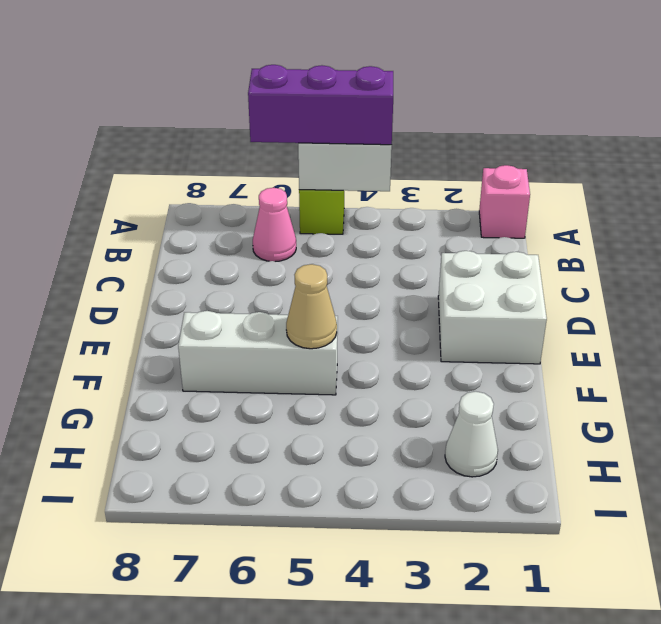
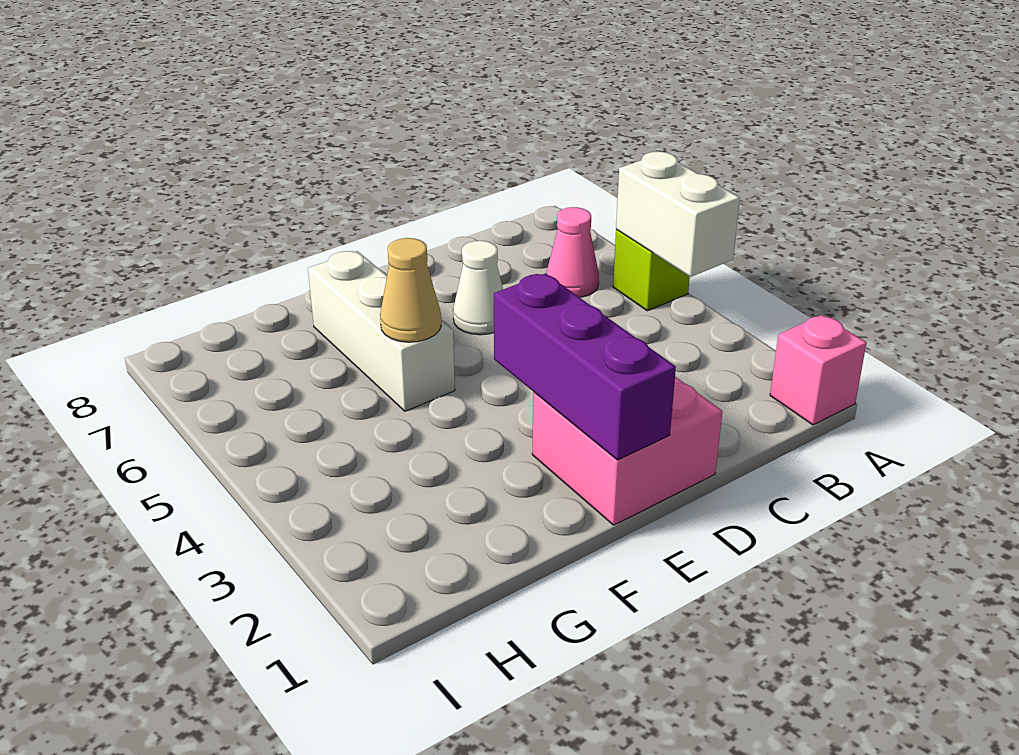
purple 1x3 brick [248,65,393,145] -> purple 1x3 brick moved to [494,273,676,460]
white 2x2 brick [438,251,547,364] -> pink 2x2 brick [532,377,723,525]
white 1x1 cone [445,391,498,477] -> white 1x1 cone moved to [453,241,503,335]

